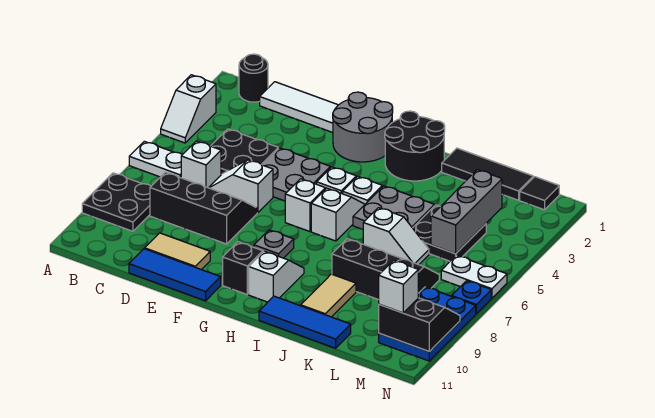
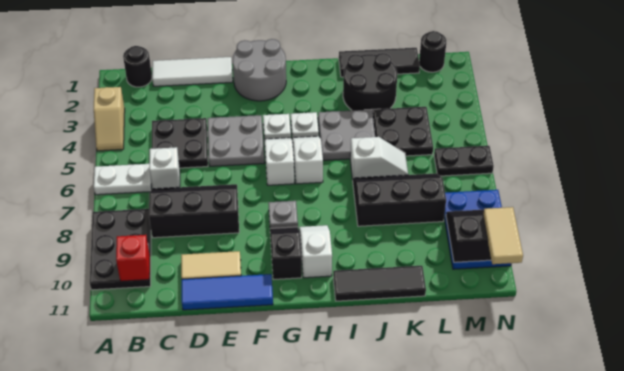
white 1x2 slope [161,75,216,143] -> tan 1x2 slope [94,87,125,151]
black 2x2 plate [82,173,151,231] -> black 2x3 plate [90,209,151,290]
none -> red 1x1 brick [116,235,150,281]
white 1x2 slope [209,160,273,213] -> none
black 2x2 round brick [385,111,445,181] -> black 2x2 round brick moved to [343,53,397,115]
blue 1x3 tile [259,296,351,348] -> black 1x3 tile [333,266,426,301]
tan 1x2 tile [301,274,356,317] -> tan 1x2 tile moved to [483,207,523,264]
grey 1x3 brick [431,170,502,254] -> none
black 1x1 tile [520,177,559,210] -> black 1x1 round brick [419,31,446,72]
white 1x2 plate [441,255,507,298] -> black 1x2 plate [434,146,494,176]
white 1x1 brick [379,260,418,313] -> none
blue 1x1 plate [452,281,491,314] -> none

